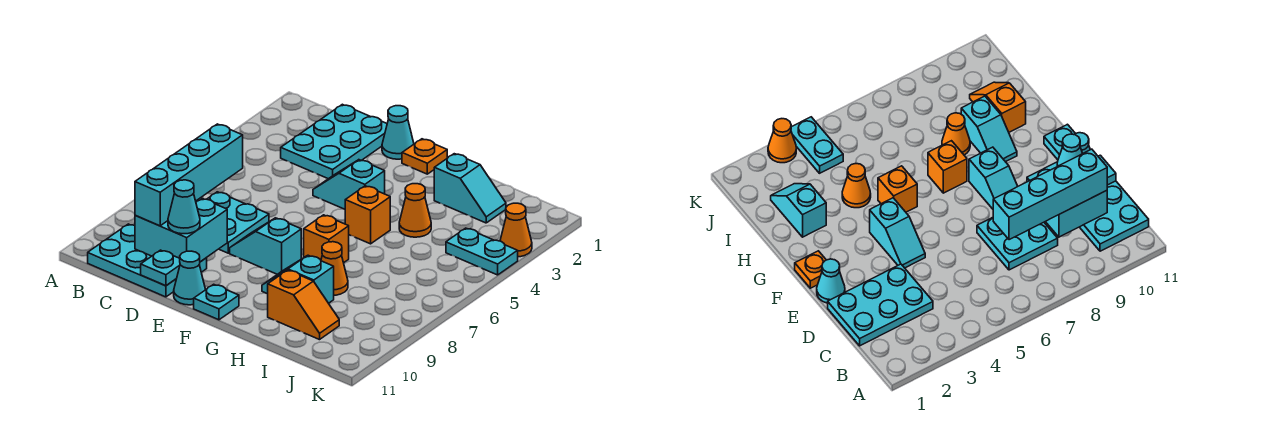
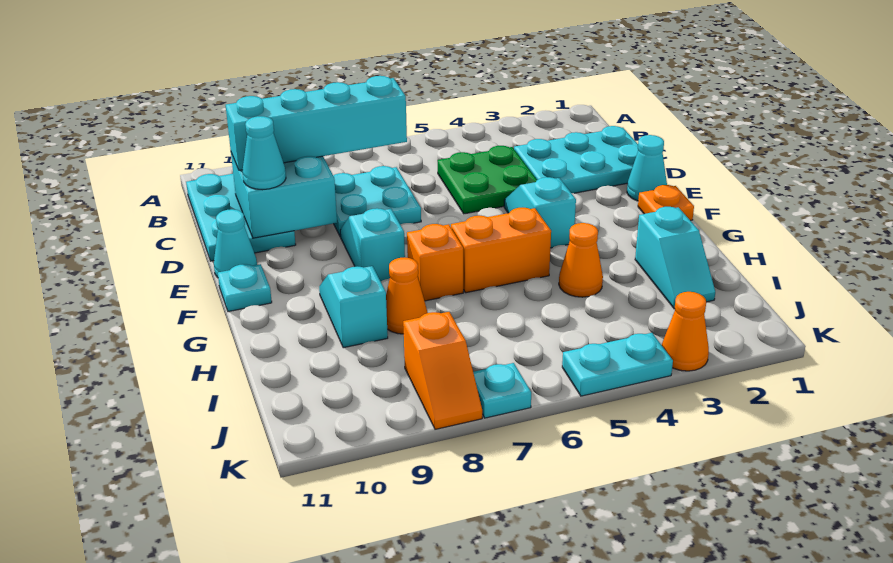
none -> green 2x2 plate [438,146,537,214]
cyan 1x1 plate [141,250,180,286] -> cyan 1x1 plate moved to [473,363,531,418]
orange 1x1 brick [345,186,390,244] -> orange 1x2 brick [451,208,551,293]
orange 1x2 slope [268,270,339,340] -> orange 1x2 slope moved to [403,312,482,429]
cyan 1x2 plate [446,228,518,275] -> cyan 1x2 plate turned to [562,333,673,396]

